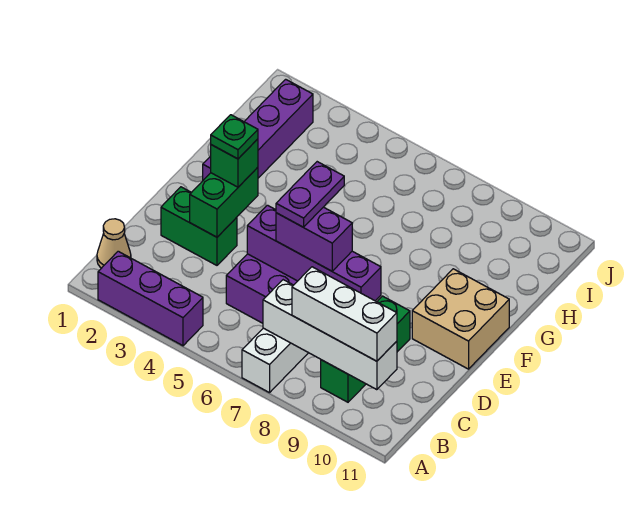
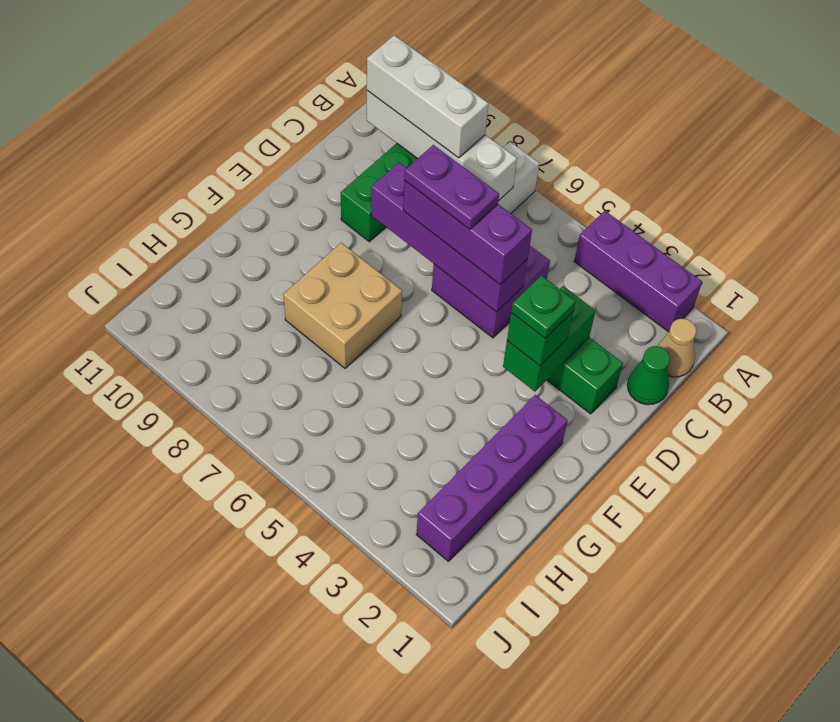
none -> green 1x1 cone [627,346,670,405]
purple 1x2 brick [276,207,352,271] -> purple 1x3 brick [403,180,532,285]
purple 1x2 plate [276,162,344,227] -> purple 1x2 plate turned to [404,145,499,229]
tan 2x2 brick [412,269,509,369] -> tan 2x2 brick moved to [283,243,402,368]

